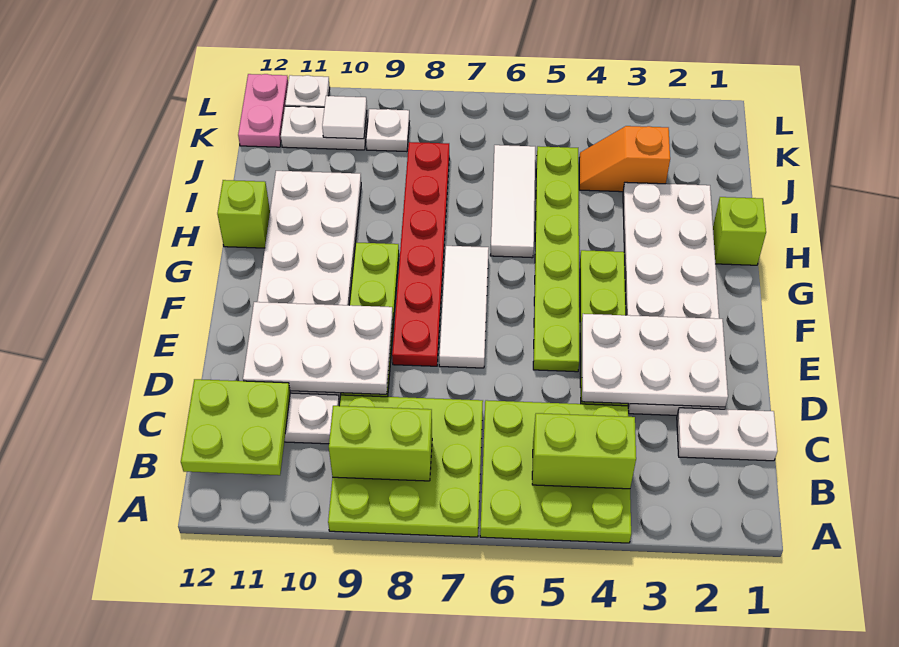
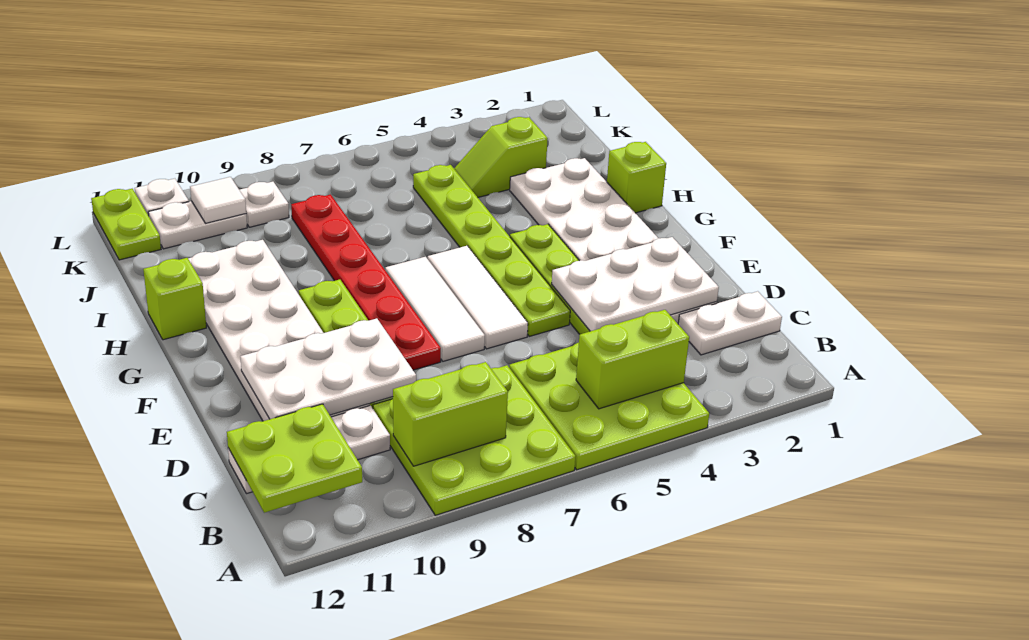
white 1x3 tile [490,145,535,258] -> white 1x3 tile moved to [428,246,528,349]
orange 1x2 slope [579,126,670,192] -> lime 1x2 slope [454,117,548,197]
pink 1x2 plate [238,74,288,147] -> lime 1x2 plate [91,189,161,260]

